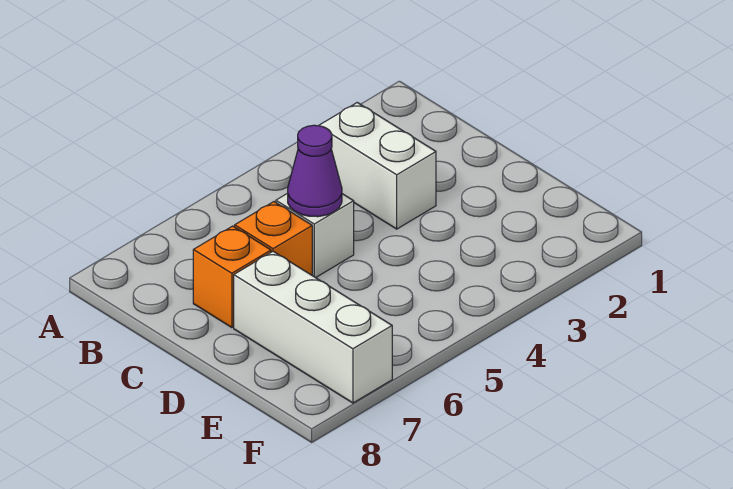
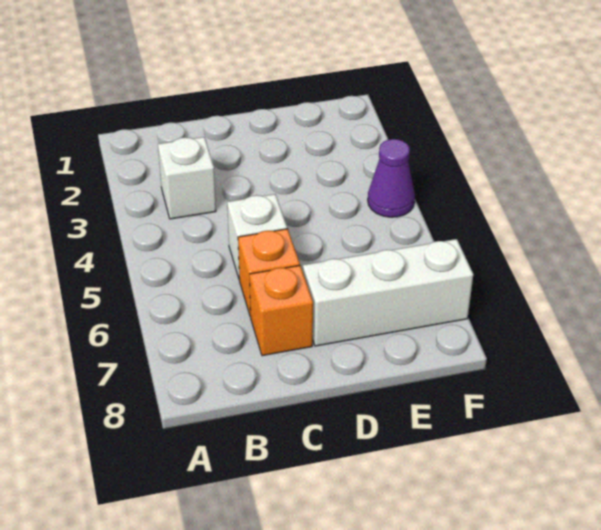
white 1x2 brick [319,103,436,229] -> white 1x1 brick [158,137,216,219]
purple 1x1 cone [288,125,342,217] -> purple 1x1 cone moved to [368,139,415,217]

